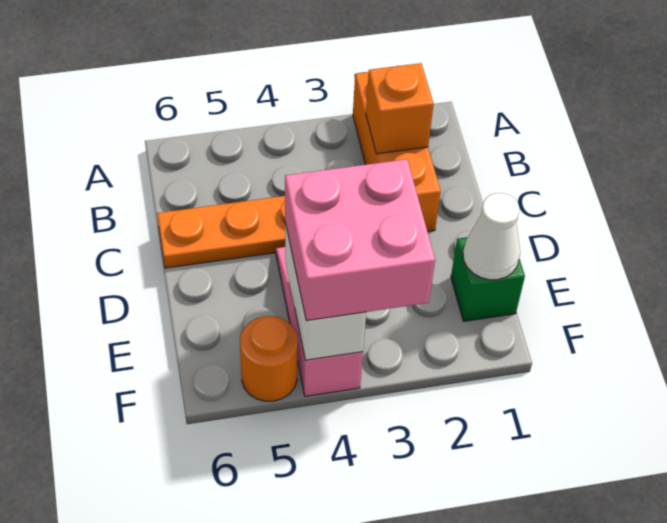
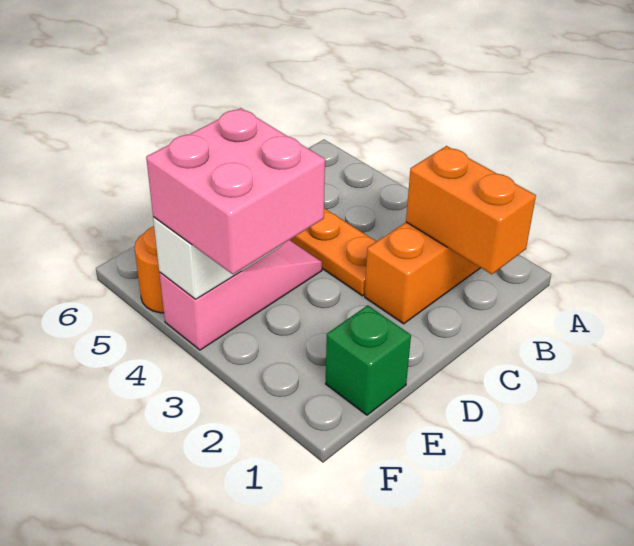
orange 1x1 brick [366,63,434,154] -> orange 1x2 brick [406,146,536,274]
white 1x1 cone [463,193,520,280] -> none

